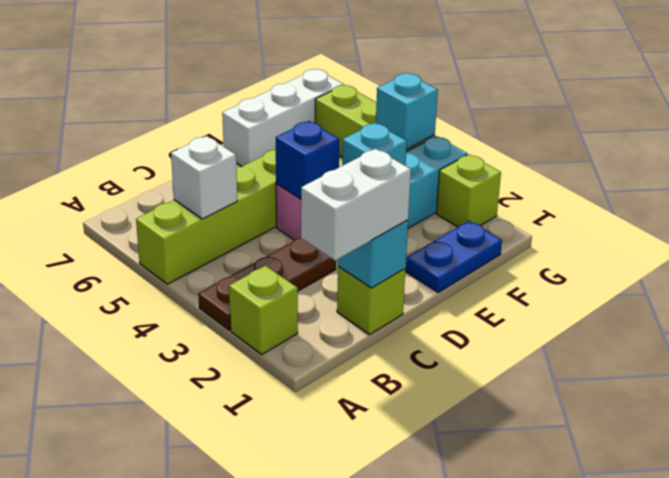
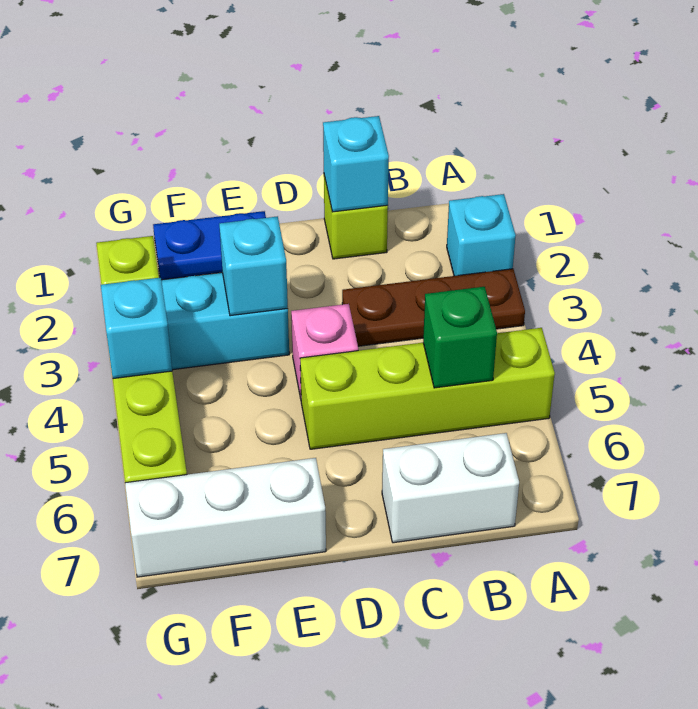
lime 1x1 brick [229,266,298,354] -> cyan 1x1 brick [447,194,516,276]
white 1x2 brick [301,149,411,260] -> white 1x2 brick moved to [382,433,519,543]
white 1x1 brick [171,136,237,219] -> green 1x1 brick [423,287,497,388]
blue 1x1 brick [276,121,340,199] -> none

